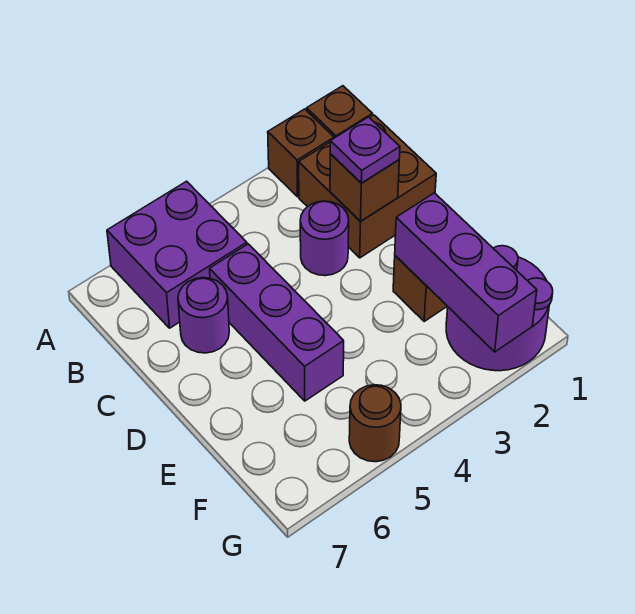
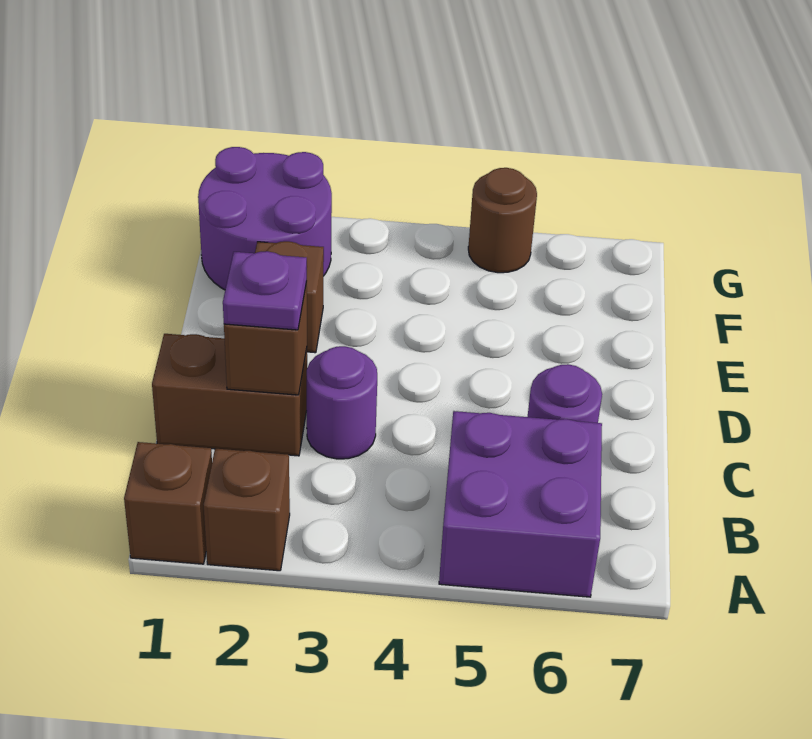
brown 2x2 brick [299,115,436,258] -> brown 1x2 brick [152,334,307,456]
purple 1x3 brick [210,244,344,401] -> none
purple 1x3 brick [395,193,537,352] -> none

